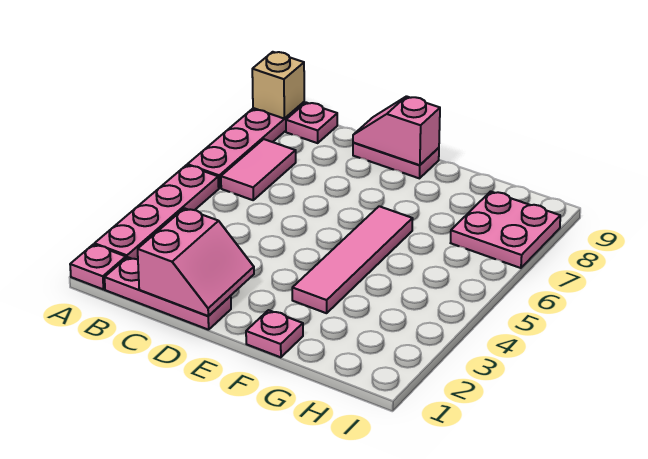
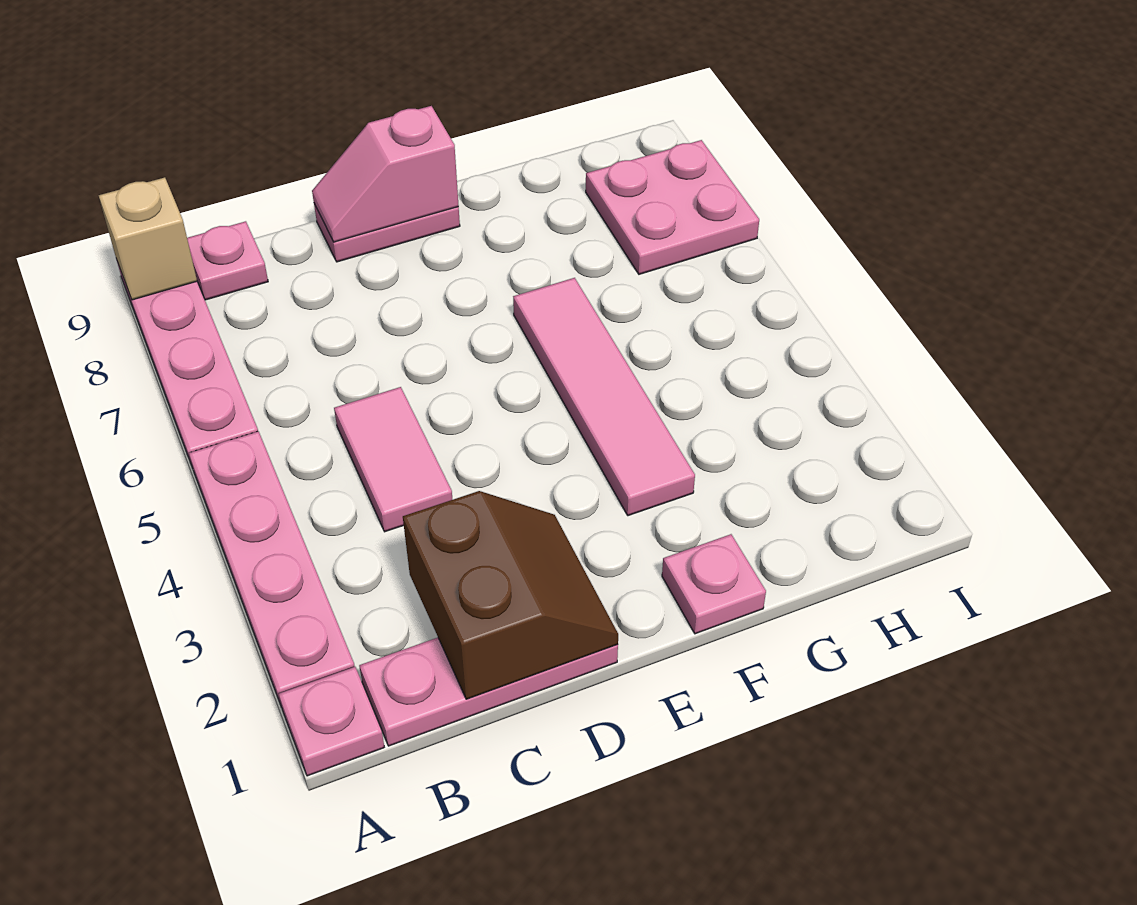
pink 1x2 tile [221,139,296,200] -> pink 1x2 tile moved to [334,387,453,532]
pink 2x2 slope [138,208,254,316] -> brown 2x2 slope [403,491,618,699]

